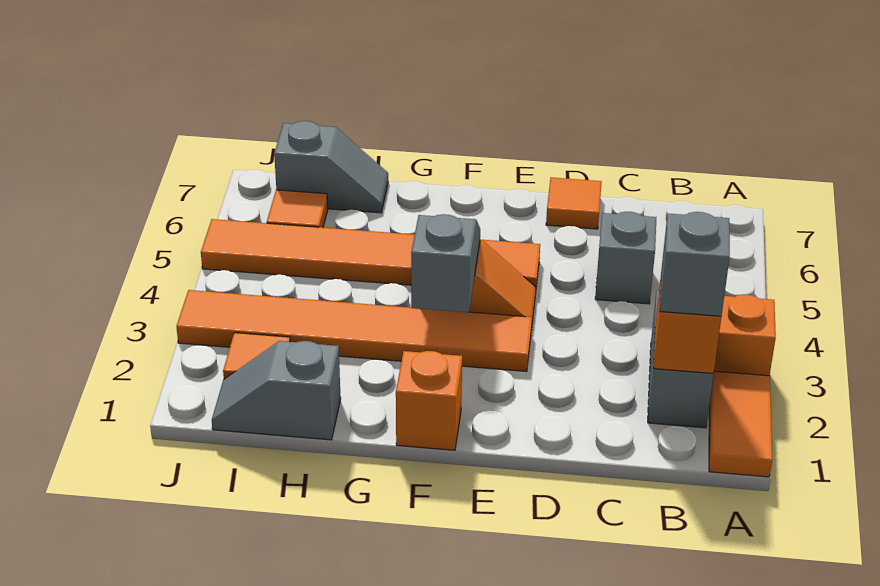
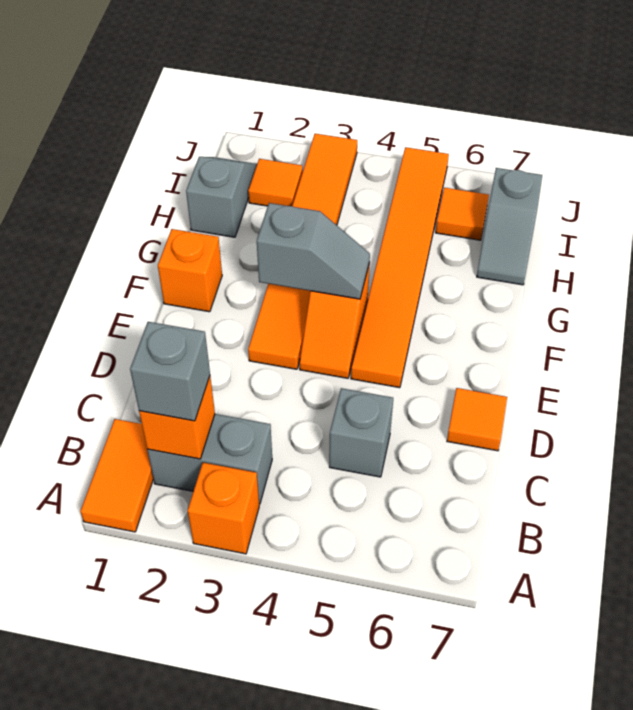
orange 1x2 tile [709,371,772,477] -> orange 1x2 tile turned to [80,419,153,532]

